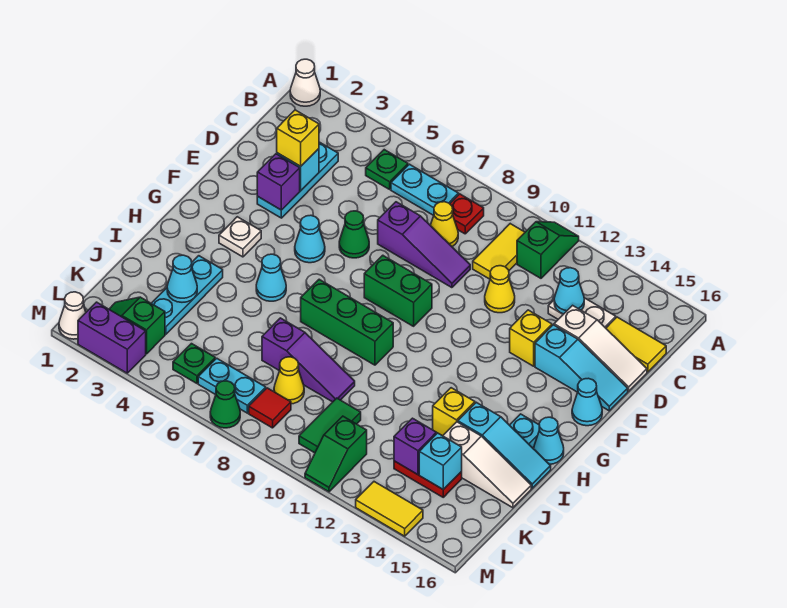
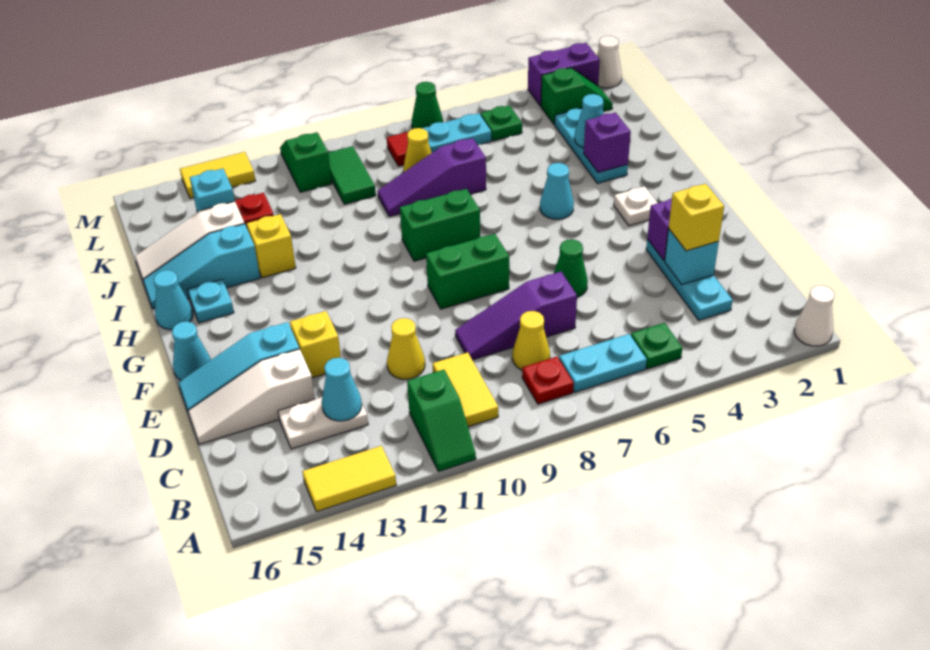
yellow 1x2 tile [606,317,666,372] -> yellow 1x2 tile moved to [302,446,396,512]
cyan 1x1 cone [295,215,325,263] -> none
green 1x3 brick [301,279,393,365] -> green 1x2 brick [400,189,480,261]
purple 1x1 brick [394,418,436,475] -> purple 1x1 brick moved to [584,113,631,173]

